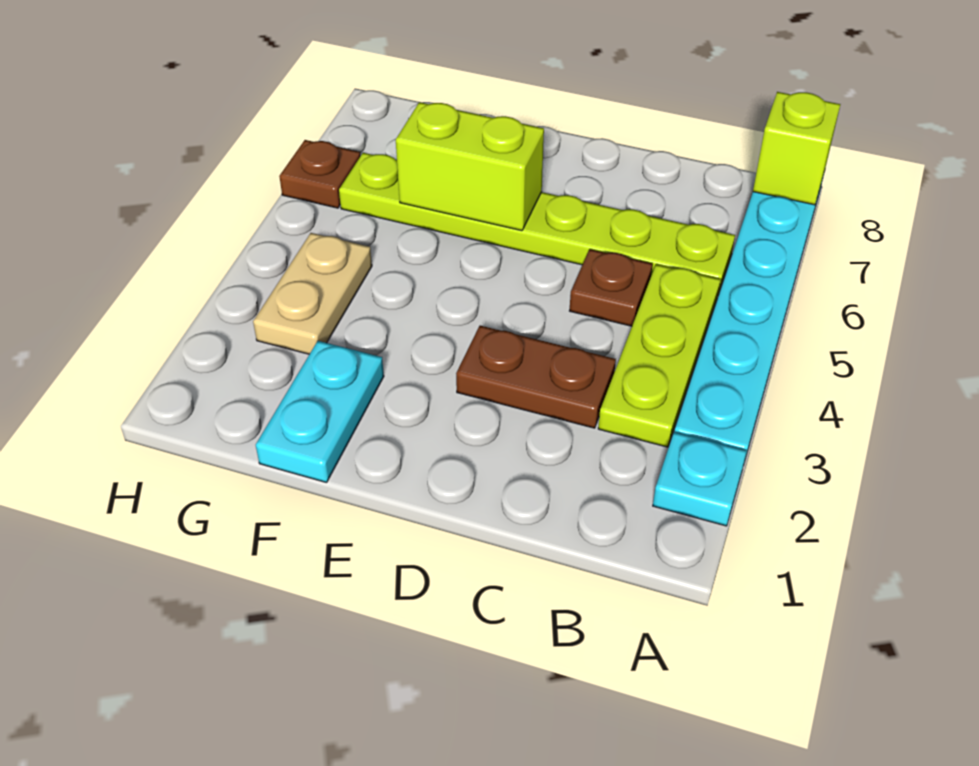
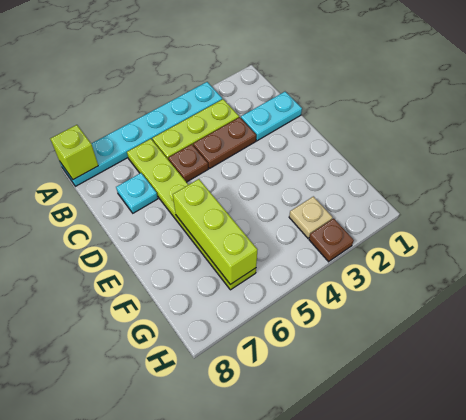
cyan 1x1 plate [653,432,747,526] -> cyan 1x1 plate moved to [116,173,158,213]
brown 1x2 plate [456,326,616,428] -> brown 1x2 plate turned to [193,117,256,169]
lime 1x2 brick [396,102,544,231] -> lime 1x3 brick [173,179,257,285]
cyan 1x2 plate [256,341,384,483] -> cyan 1x2 plate moved to [241,92,302,141]
tan 1x2 plate [253,233,372,354] -> tan 1x1 plate [289,196,333,238]
brown 1x1 plate [279,140,360,208] -> brown 1x1 plate moved to [309,218,354,262]

